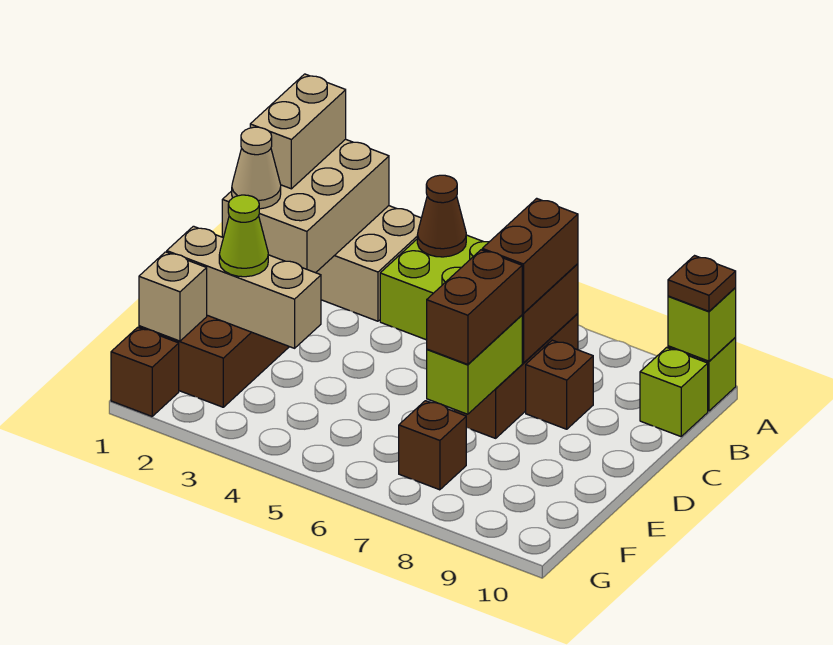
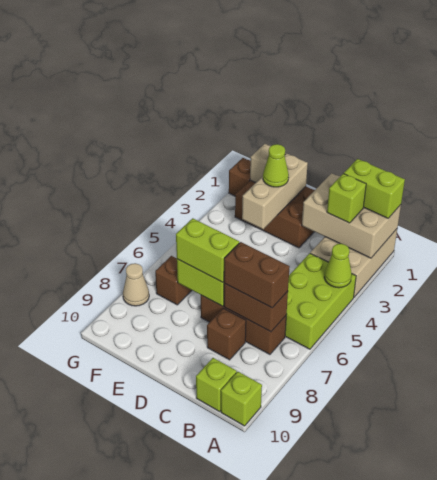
tan 1x2 brick [250,74,346,189] -> lime 1x2 brick [344,159,405,218]
brown 1x1 cone [417,175,466,257] -> lime 1x1 cone [324,244,352,288]
lime 1x1 brick [668,288,736,361] -> lime 1x1 brick moved to [327,173,366,223]
brown 1x1 plate [668,256,736,311] -> none
tan 1x1 cone [232,127,281,209] -> tan 1x1 cone moved to [123,263,149,306]
brown 1x2 brick [427,250,522,365] -> lime 1x2 brick [176,218,239,282]

